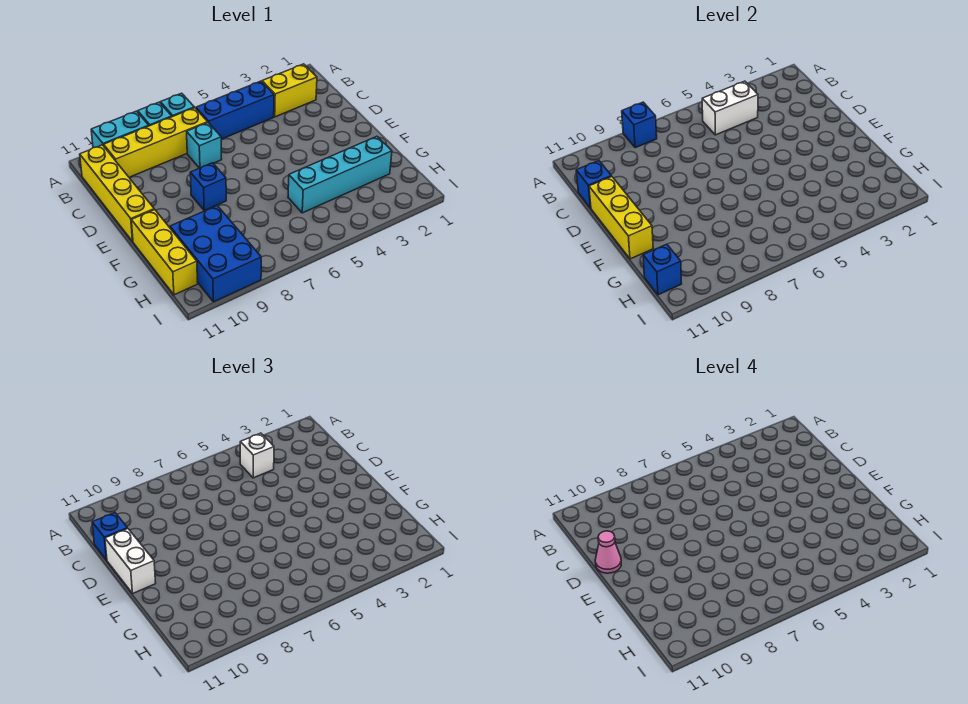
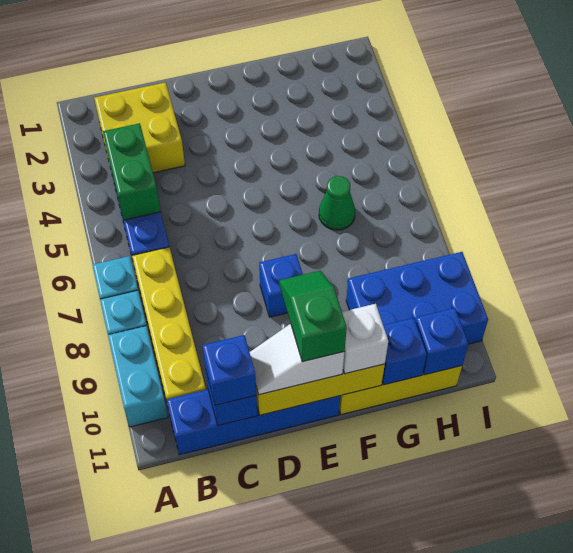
blue 1x1 brick [622,102,657,148] -> blue 1x1 brick moved to [382,318,427,385]
yellow 1x2 brick [262,64,317,117] -> yellow 2x2 brick [94,82,185,173]
white 1x2 brick [702,81,758,135] -> green 1x2 brick [103,123,160,220]
white 1x1 brick [240,433,274,478] -> white 1x1 brick moved to [342,304,388,374]
yellow 1x4 brick [80,145,154,242] -> blue 1x4 brick [166,389,340,455]
cyan 1x1 brick [187,123,222,168] -> none
white 1x2 brick [105,528,156,594] -> white 1x2 slope [250,324,344,395]
pink 1x1 cone [595,531,621,573] -> none
none -> green 1x2 slope [279,271,347,362]
cyan 1x4 brick [288,136,392,213] -> none
none -> green 1x1 cone [319,176,355,230]

